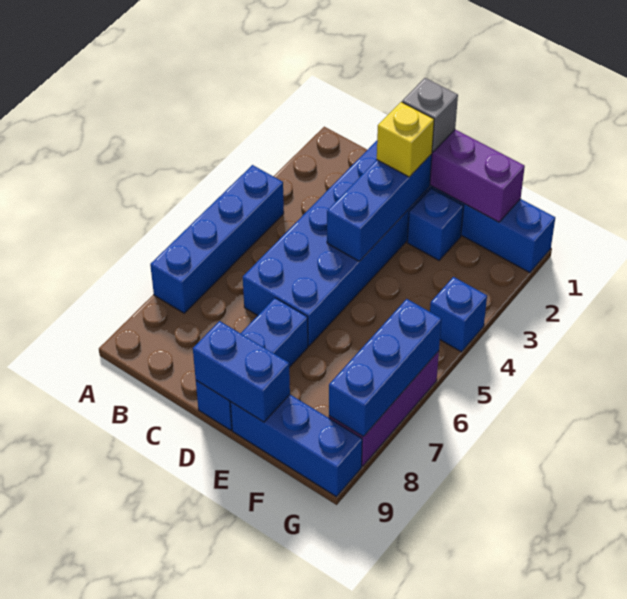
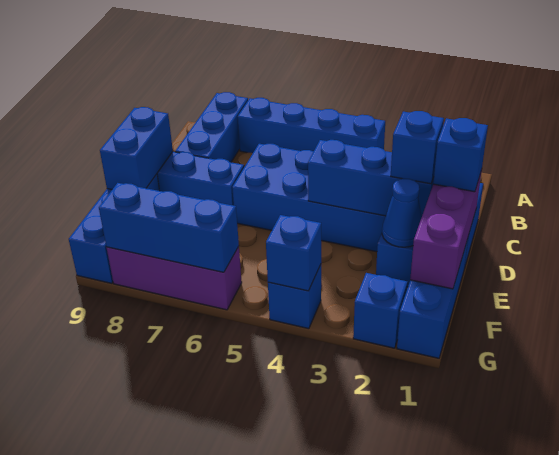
none -> blue 1x3 brick [175,92,248,162]
grey 1x1 brick [402,78,458,152] -> blue 1x1 brick [433,118,488,192]
yellow 1x1 brick [377,102,434,177] -> blue 1x1 brick [391,111,444,184]
none -> blue 1x1 cone [382,179,422,247]
none -> blue 1x1 brick [353,273,408,348]
none -> blue 1x1 brick [266,215,321,291]

